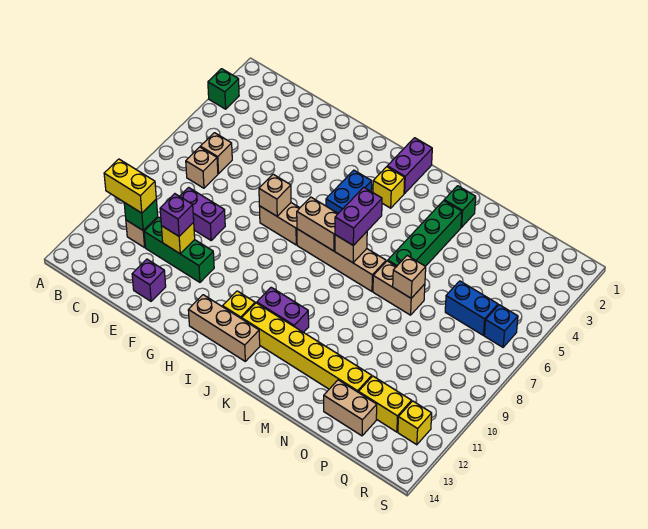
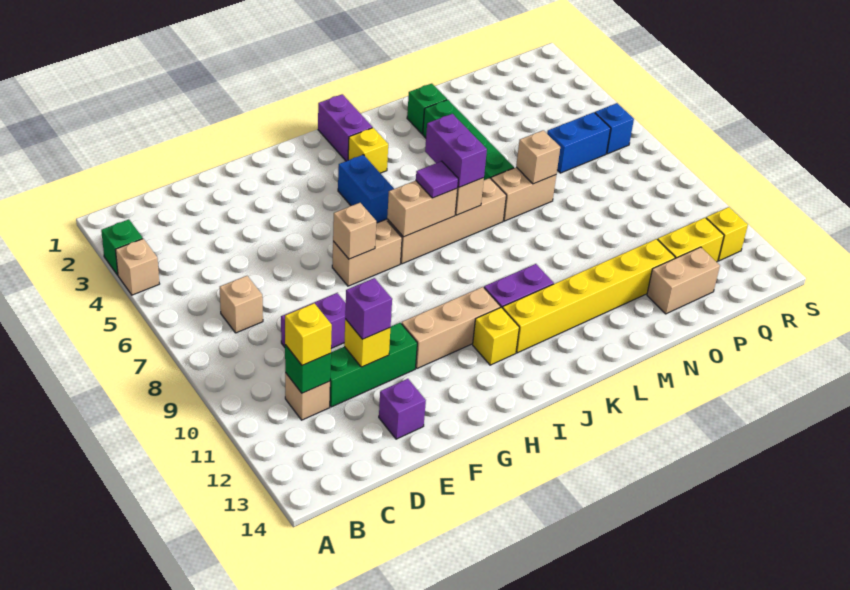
yellow 1x2 brick [104,159,156,213] -> yellow 1x1 brick [285,303,332,365]
tan 1x1 brick [200,133,232,174] -> tan 1x1 brick moved to [116,239,159,295]
tan 1x3 brick [188,295,260,361] -> tan 1x3 brick moved to [402,287,500,368]
none -> purple 1x1 tile [416,161,458,198]

